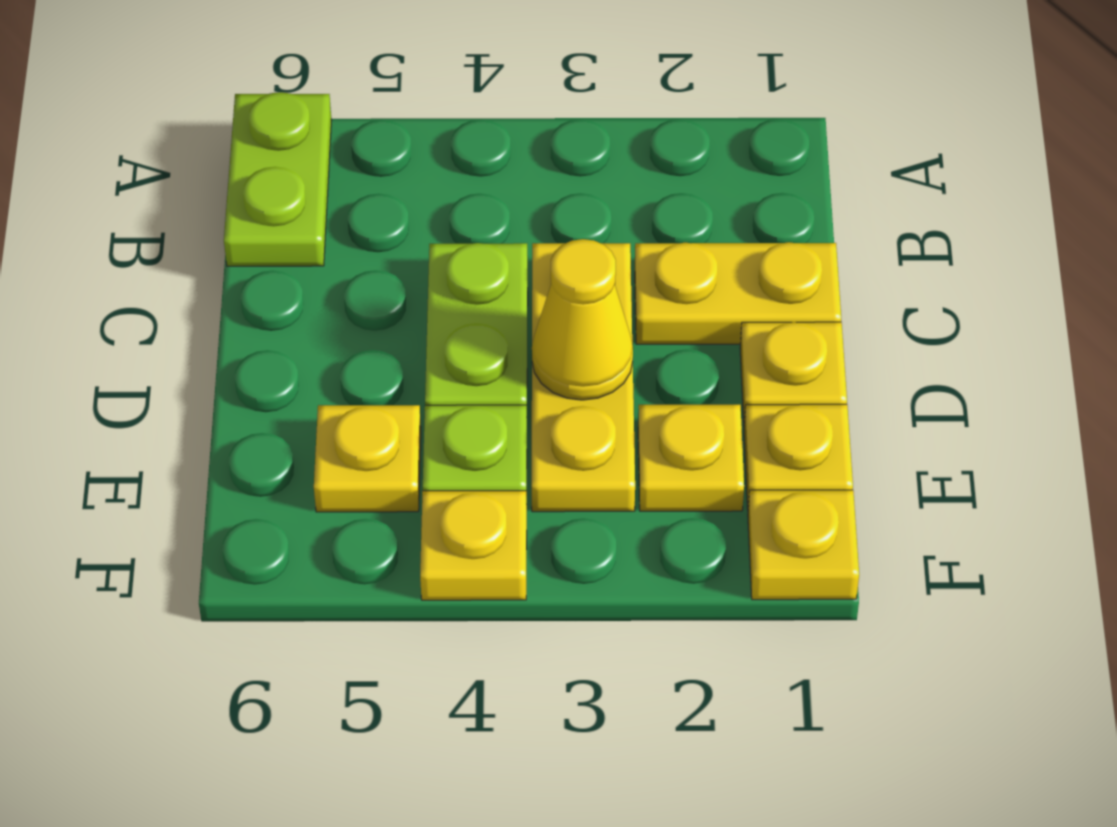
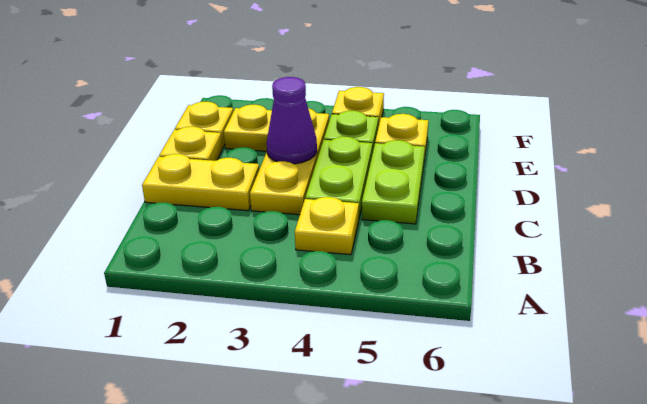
lime 1x2 plate [224,92,332,266] -> lime 1x2 plate moved to [362,140,425,224]
yellow 1x1 cone [532,239,633,400] -> purple 1x1 cone [267,77,317,164]
yellow 1x1 plate [748,490,859,600] -> yellow 1x1 plate moved to [295,197,359,255]

